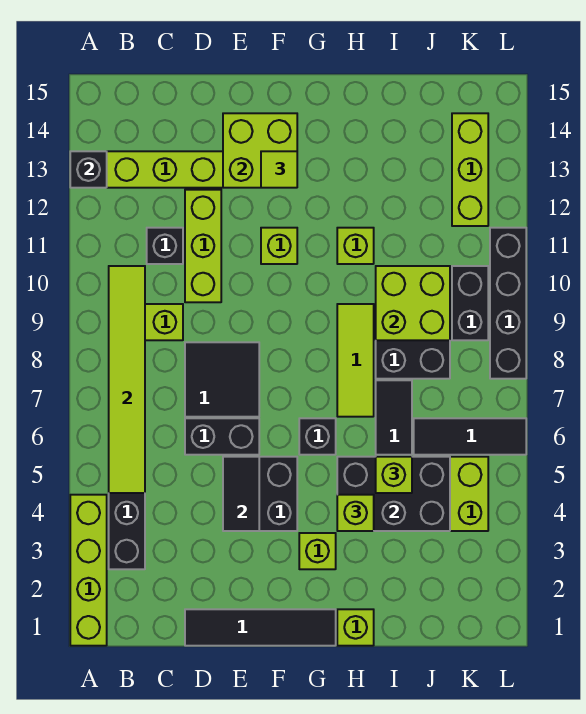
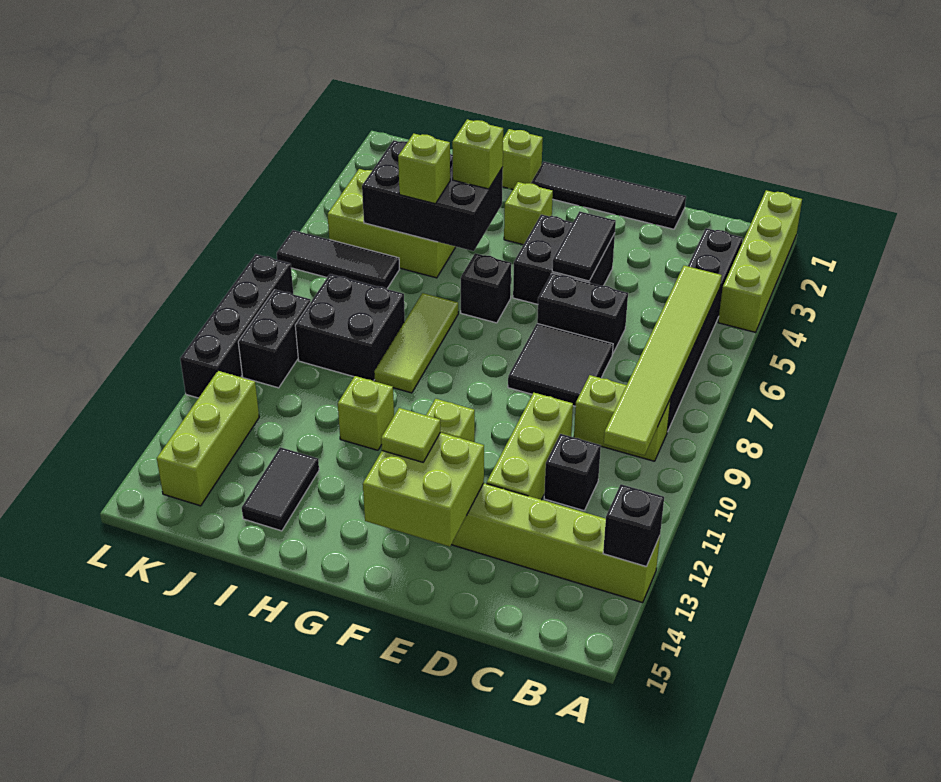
black 1x2 tile [376,380,412,455] -> black 1x2 tile moved to [242,447,319,531]
lime 2x2 brick [376,266,450,340] -> none

